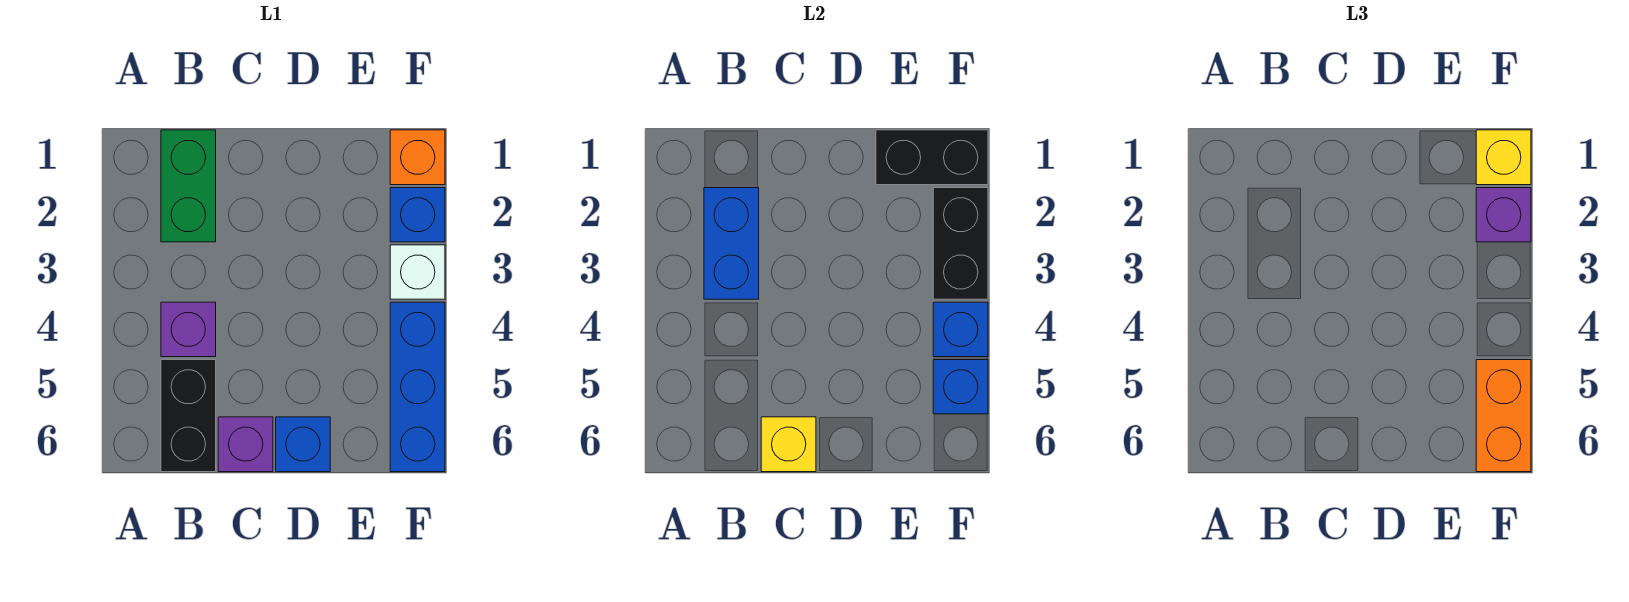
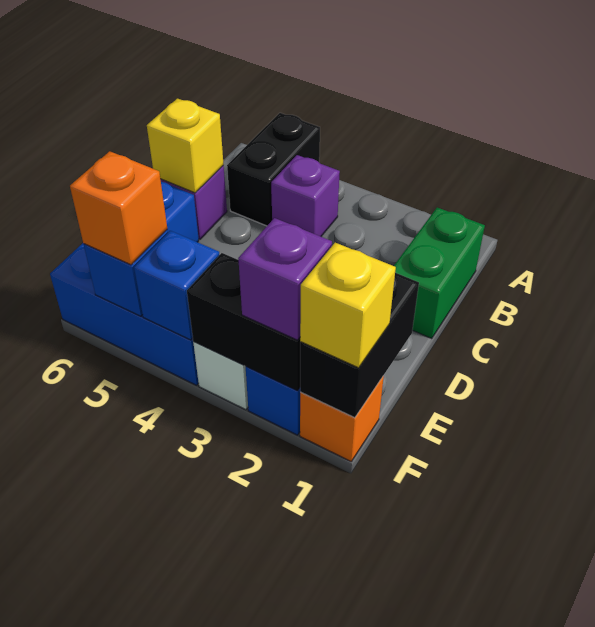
green 1x2 brick [161,130,216,242] -> green 1x2 brick turned to [394,207,485,338]
blue 1x2 brick [704,188,759,299] -> none
black 1x2 brick [161,360,216,472] -> black 1x2 brick turned to [227,113,320,226]
orange 1x2 brick [1476,360,1531,472] -> orange 1x1 brick [70,151,167,265]

